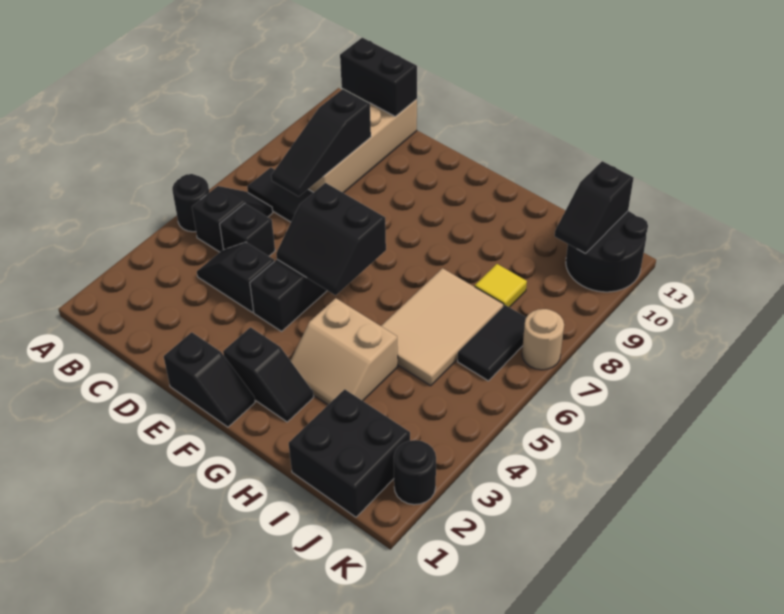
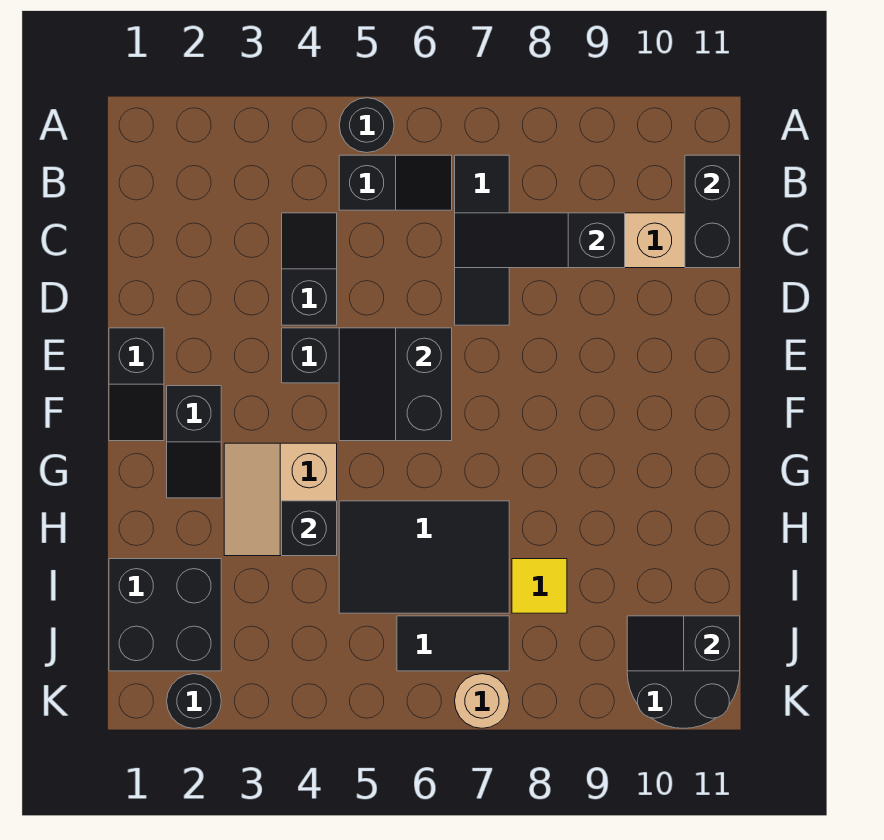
black 1x1 brick [220,203,275,256] -> black 1x1 brick moved to [282,501,337,556]
tan 2x3 tile [381,268,504,386] -> black 2x3 tile [339,501,509,613]

